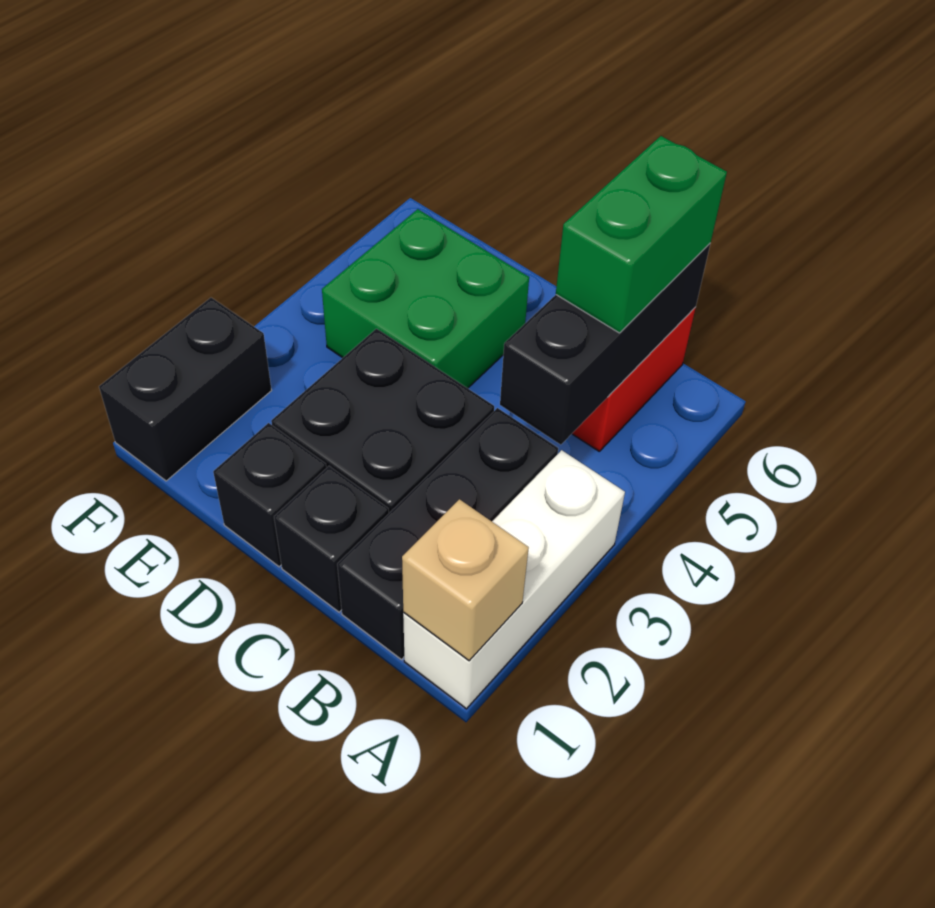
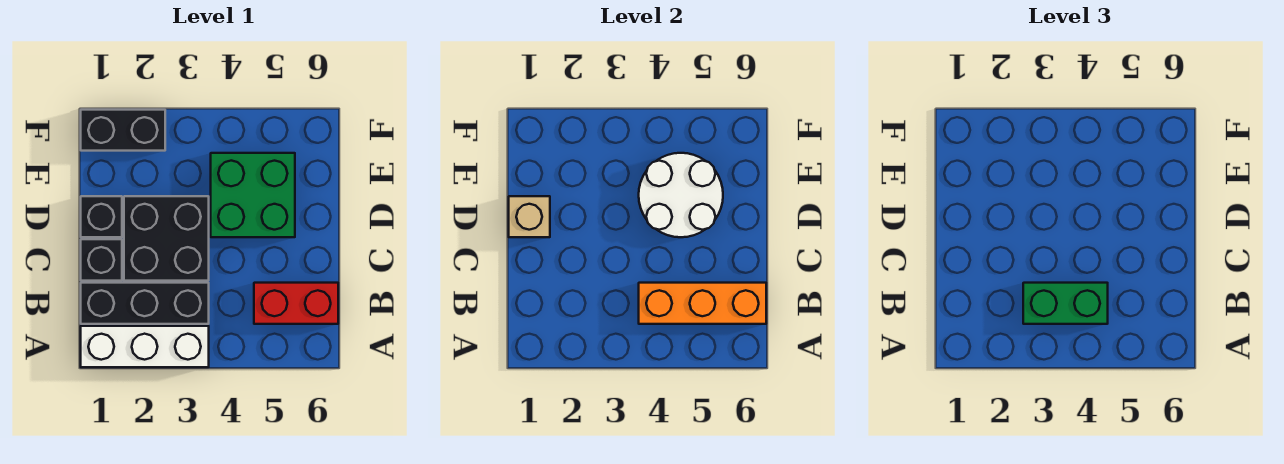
tan 1x1 brick [402,499,529,661] -> tan 1x1 brick moved to [509,196,550,237]
black 1x3 brick [500,244,710,445] -> orange 1x3 brick [639,283,766,324]
green 1x2 brick [556,136,727,333] -> green 1x2 brick moved to [1023,283,1108,324]
none -> white 2x2 round brick [639,153,723,237]

